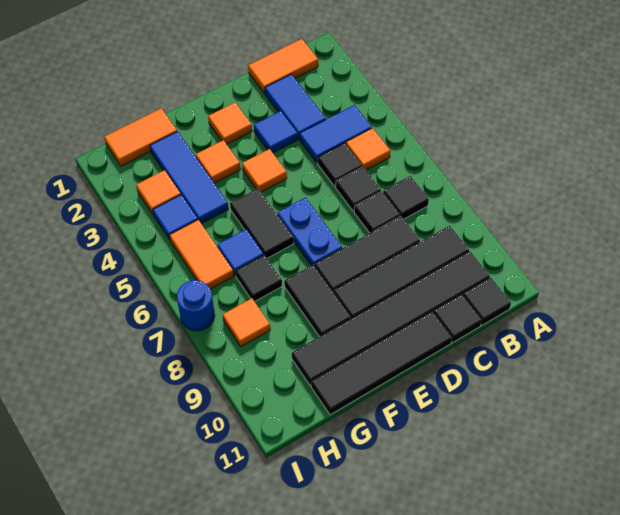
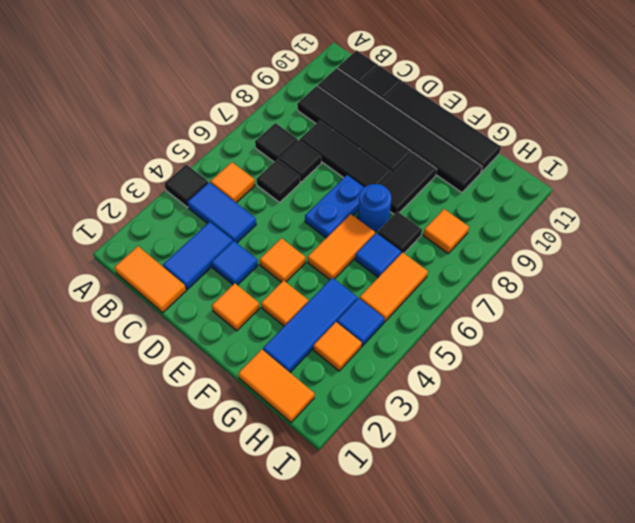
black 1x1 tile [318,143,362,187] -> black 1x1 tile moved to [164,164,208,207]
black 1x2 tile [230,189,294,258] -> orange 1x2 tile [308,214,375,280]
blue 1x1 round brick [177,280,215,331] -> blue 1x1 round brick moved to [358,184,392,232]

